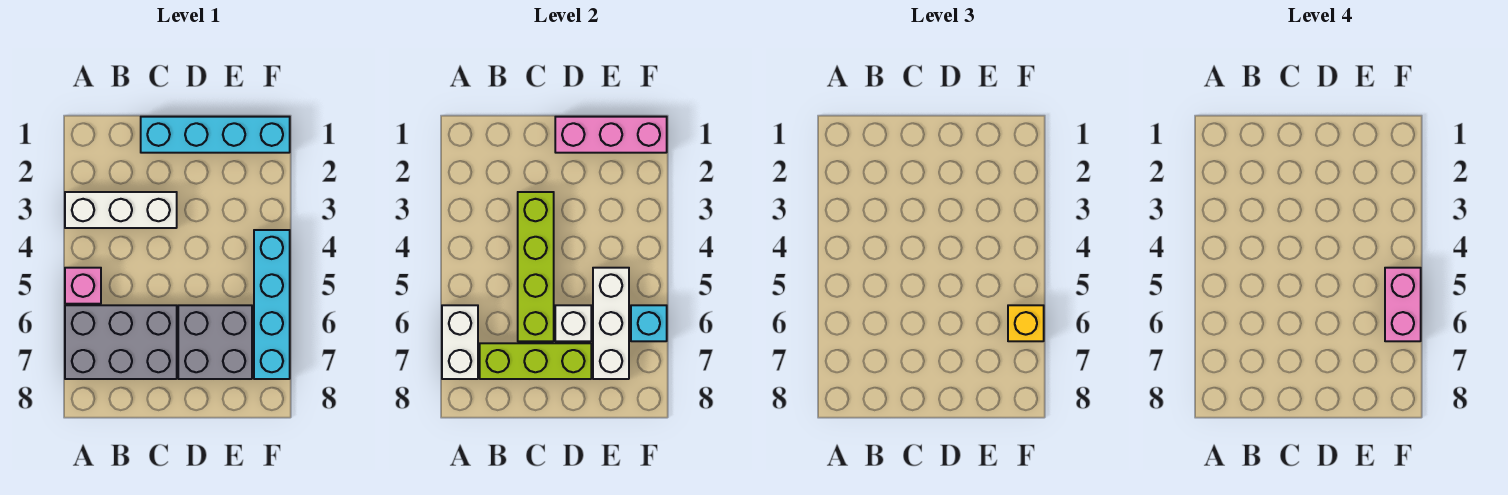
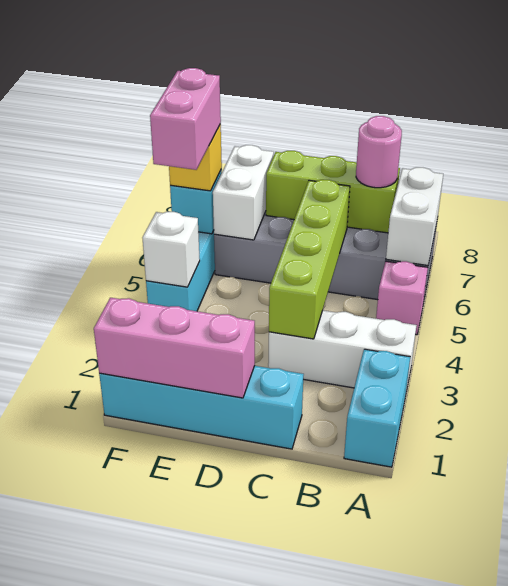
none -> cyan 1x2 brick [344,349,410,467]
none -> pink 1x1 round brick [356,116,402,188]
white 1x1 brick [555,305,591,341] -> white 1x1 brick moved to [142,212,200,287]
white 1x3 brick [593,268,629,379] -> white 1x2 brick [213,145,274,240]

